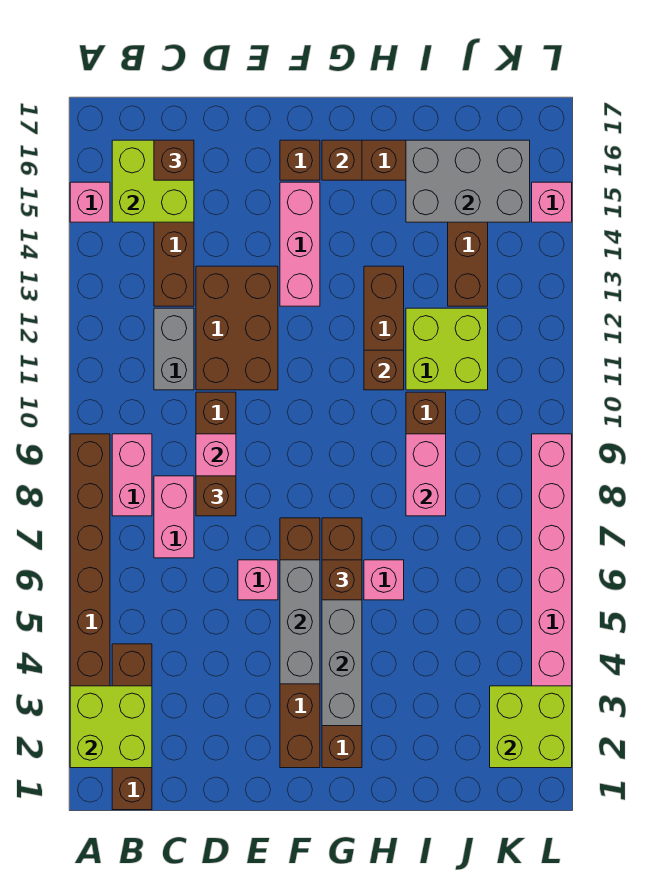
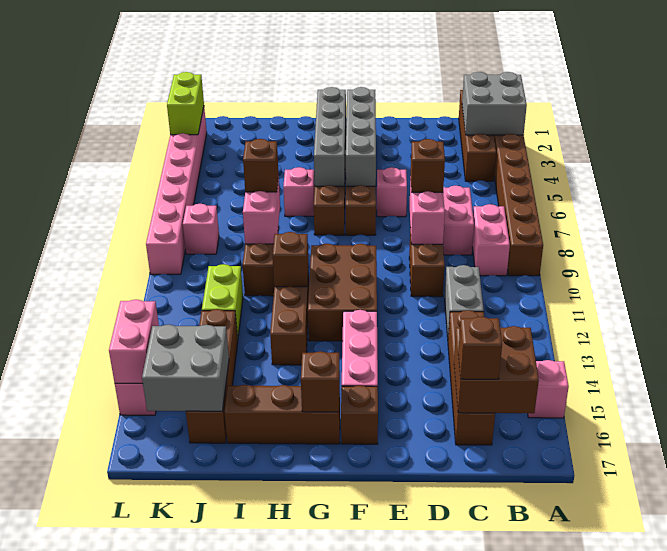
lime 2x2 brick [70,686,152,768] -> grey 2x2 brick [462,72,527,135]
lime 2x2 brick [112,140,194,222] -> brown 2x2 brick [454,326,539,413]
brown 2x3 brick [196,266,278,390] -> brown 2x3 brick moved to [308,244,377,341]
grey 1x3 brick [280,560,320,684] -> grey 1x4 brick [346,87,376,186]
brown 1x1 brick [322,560,362,600] -> brown 1x1 brick moved to [243,139,279,192]
lime 2x2 brick [406,308,488,390] -> lime 1x2 brick [202,264,243,338]
grey 2x3 brick [406,140,530,222] -> grey 2x2 brick [142,324,229,411]
lime 2x2 brick [490,686,572,768] -> lime 1x2 brick [167,72,204,135]
none -> pink 1x1 brick [183,204,219,254]
none -> pink 1x2 brick [109,300,159,384]

